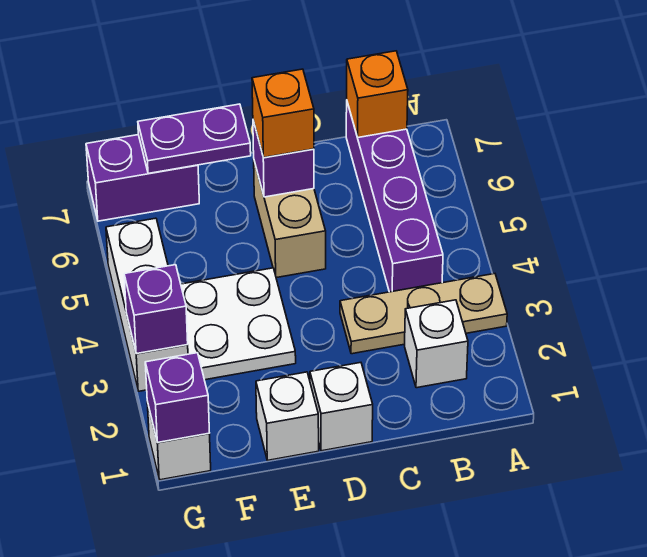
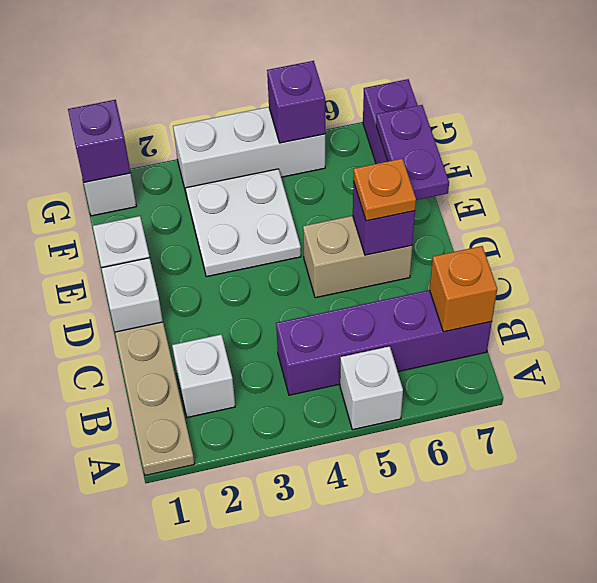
tan 1x3 plate [340,274,507,354] -> tan 1x3 plate moved to [115,322,195,475]
none -> white 1x1 brick [340,346,403,430]
orange 1x1 brick [252,69,314,158] -> orange 1x1 plate [353,159,416,221]
purple 1x1 brick [124,265,188,354] -> purple 1x1 brick moved to [267,61,325,143]

